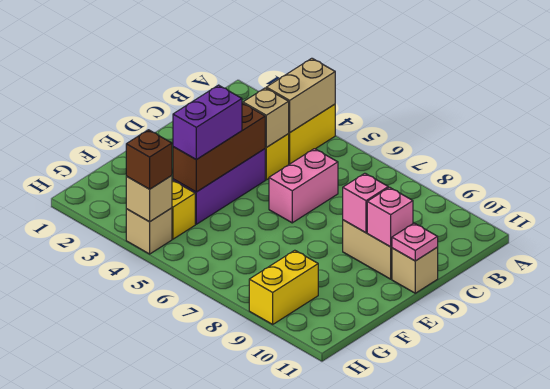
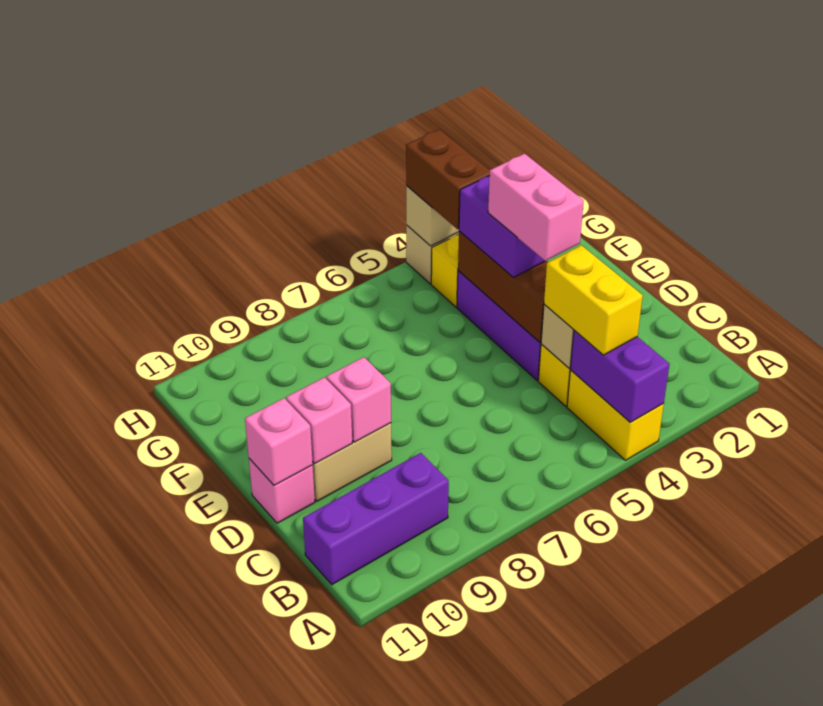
tan 1x2 brick [266,58,335,133] -> purple 1x2 brick [570,331,669,422]
none -> purple 1x3 brick [303,453,449,585]
pink 1x2 brick [269,149,338,223] -> pink 1x2 brick moved to [488,154,584,261]
tan 1x1 brick [392,247,438,293] -> pink 1x1 brick [249,459,315,523]
pink 1x1 plate [392,223,438,261] -> pink 1x1 brick [245,398,313,485]
yellow 1x2 brick [249,250,318,324] -> yellow 1x2 brick moved to [544,245,643,355]
brown 1x1 brick [126,130,172,189] -> brown 1x2 brick [406,129,490,229]

